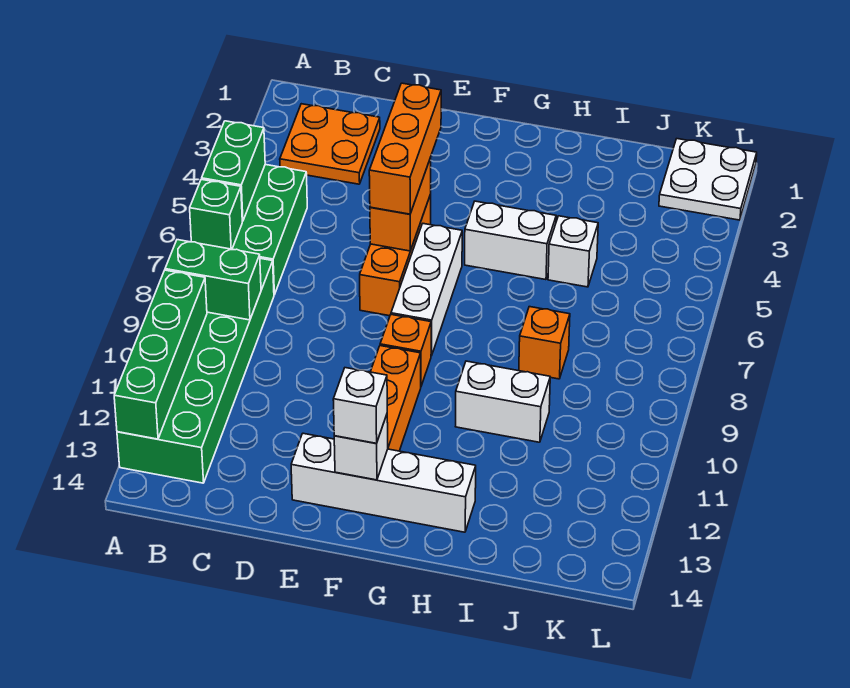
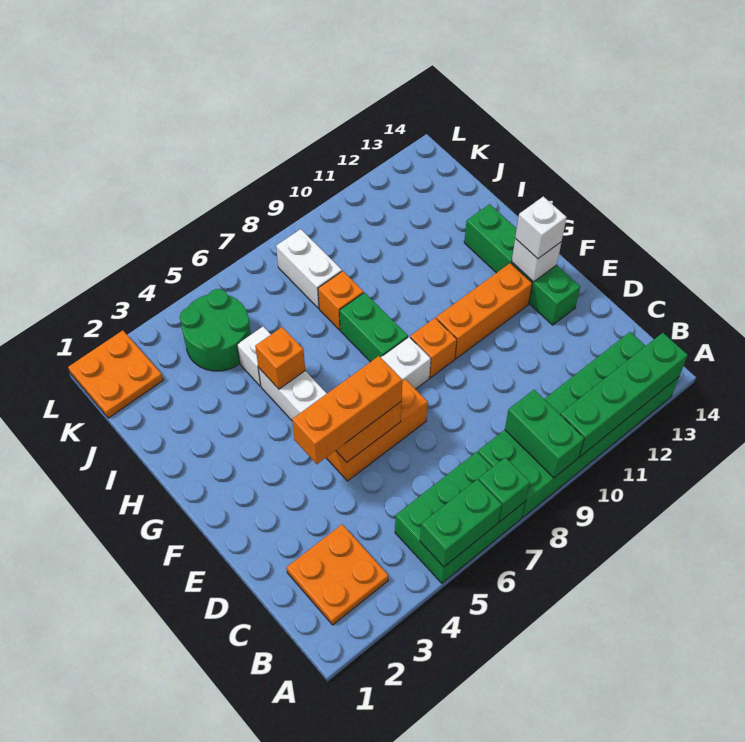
white 1x4 brick [291,433,476,532] -> green 1x4 brick [464,204,580,325]
none -> green 1x2 brick [340,293,408,362]
none -> orange 1x1 brick [255,327,305,389]
white 1x2 brick [455,361,550,442] -> white 1x2 brick moved to [276,229,342,308]
none -> green 2x2 round brick [180,289,251,371]
white 2x2 plate [659,139,757,220] -> orange 2x2 plate [68,330,163,418]

